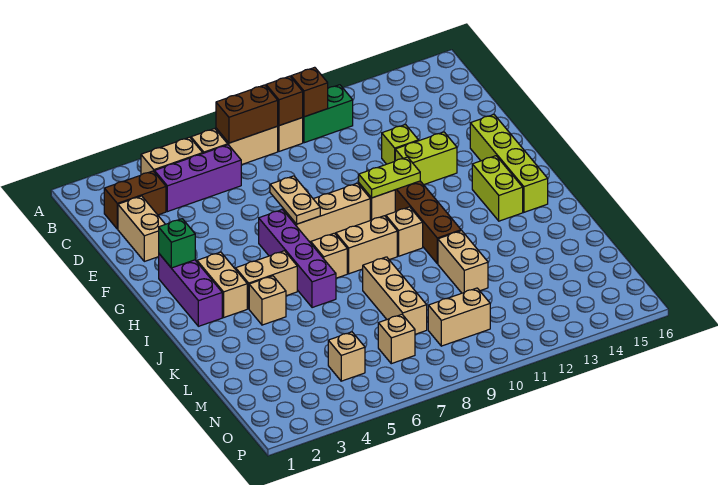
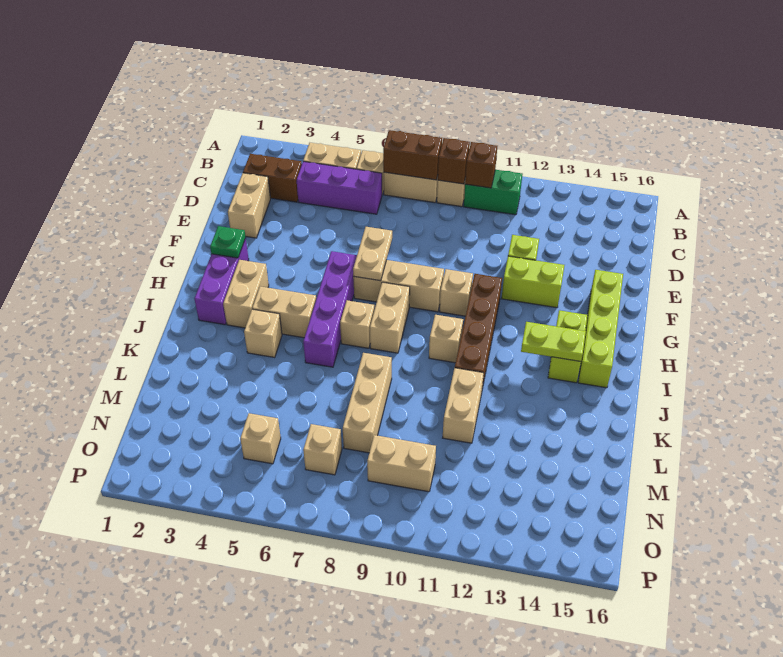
green 1x1 brick [159,219,195,268] -> green 1x1 plate [210,226,246,258]
lime 1x2 plate [359,157,420,198] -> lime 1x2 plate moved to [521,322,586,362]
tan 1x2 brick [336,216,397,274] -> tan 1x2 brick turned to [370,282,410,353]

